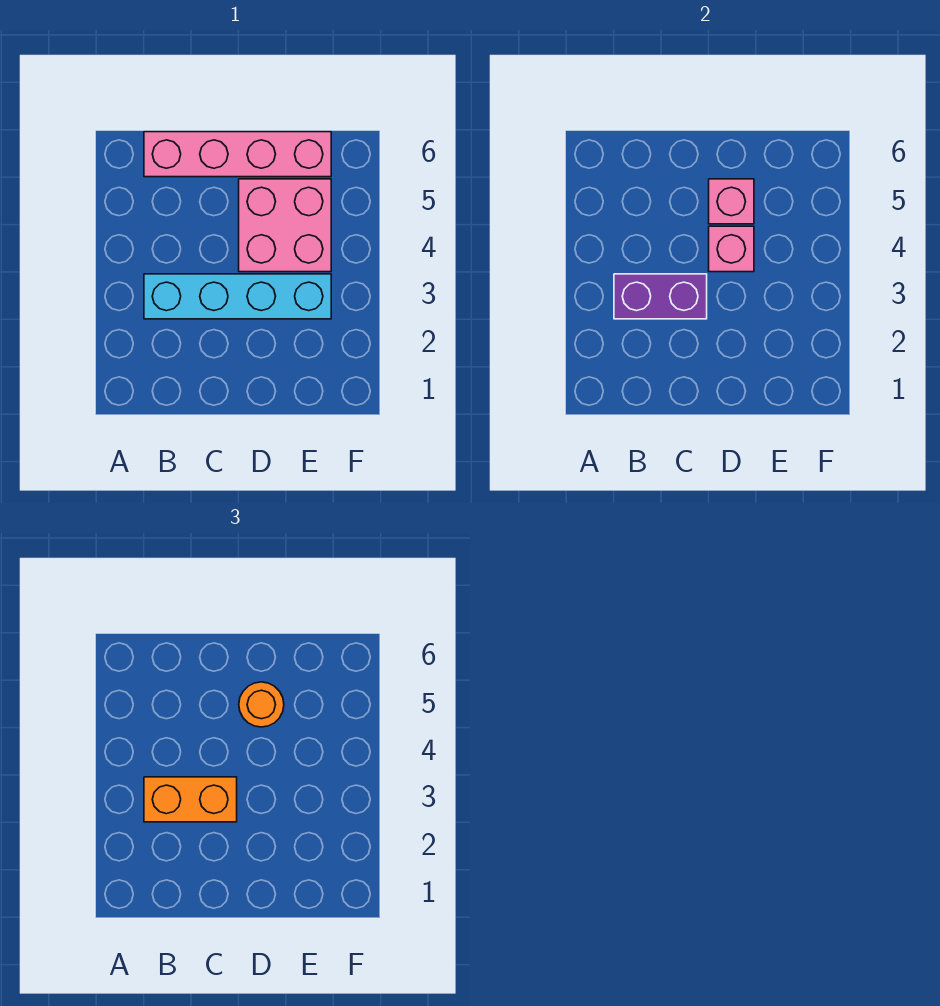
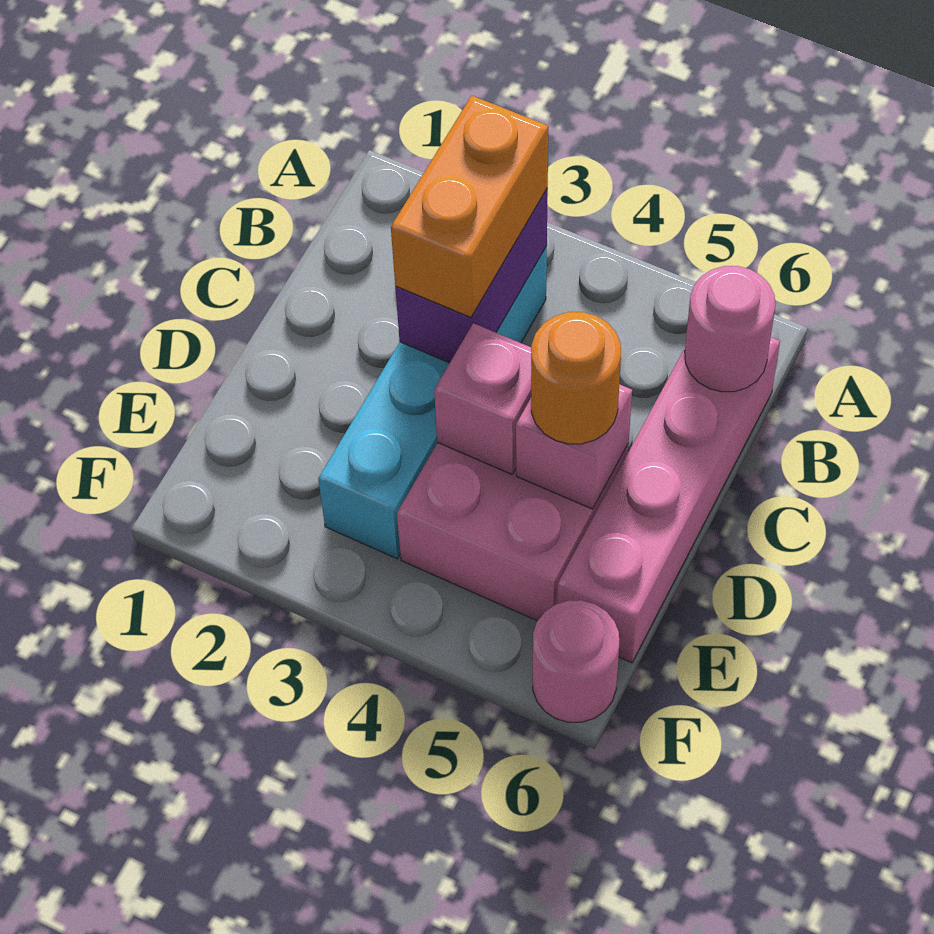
none -> pink 1x1 round brick [685,266,775,392]
none -> pink 1x1 round brick [533,600,619,722]

